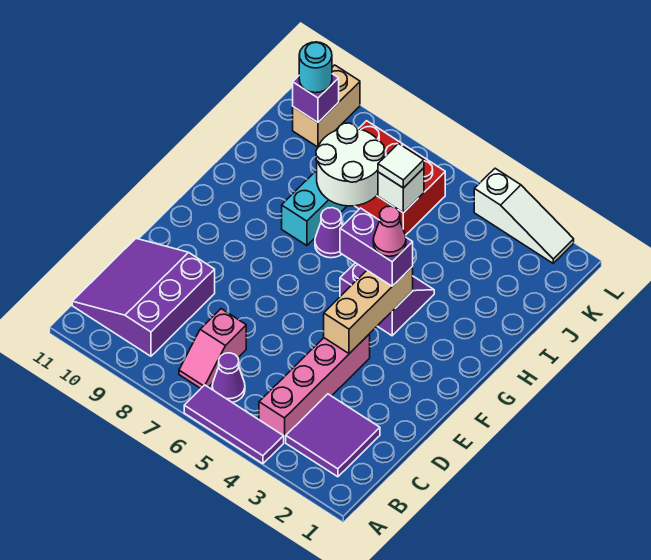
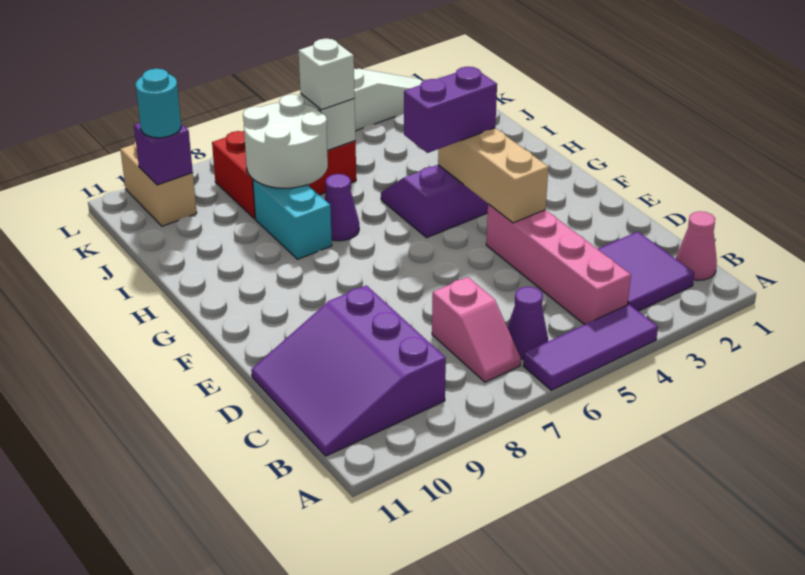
pink 1x1 cone [373,206,406,256] -> pink 1x1 cone moved to [676,211,717,280]
white 1x1 tile [378,144,424,188] -> white 1x1 brick [299,39,355,110]

